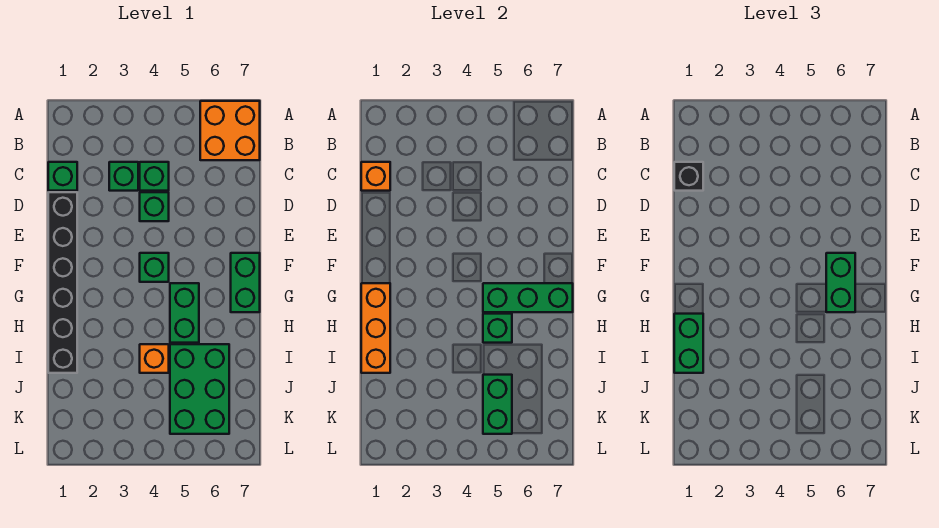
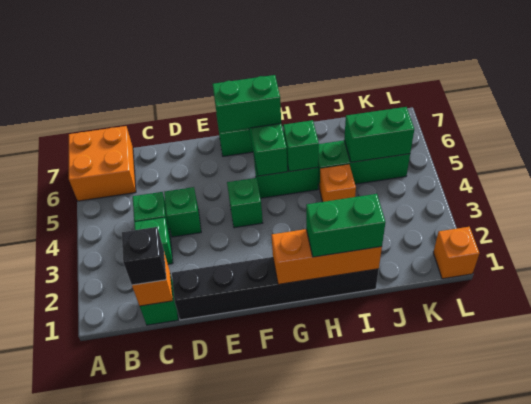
green 2x3 brick [170,344,229,434] -> green 1x3 brick [318,140,410,189]
none -> orange 1x1 brick [433,227,479,279]

